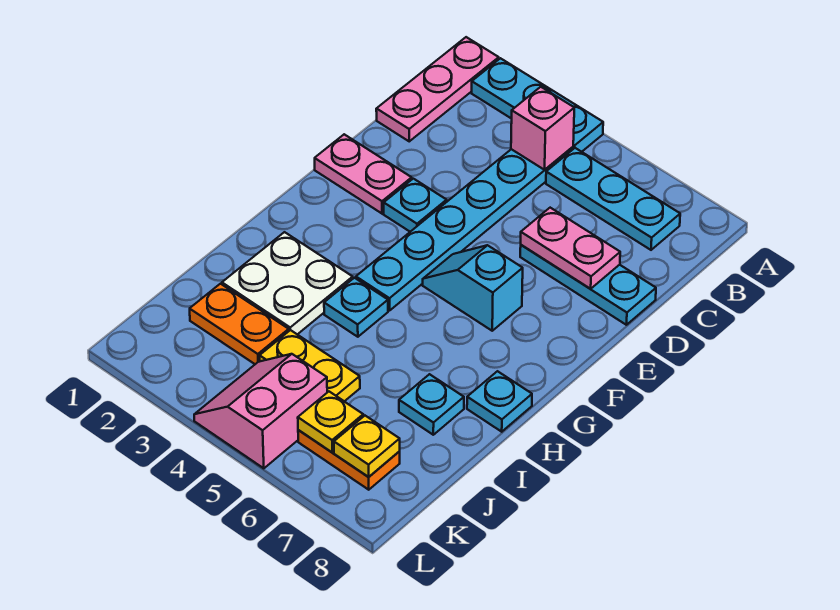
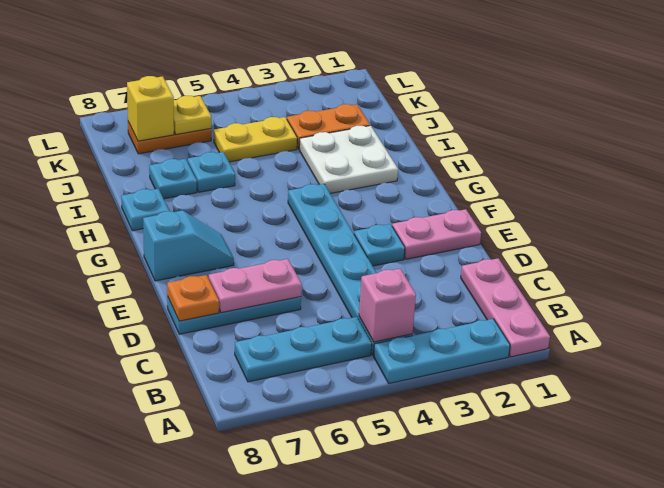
none -> orange 1x1 plate [167,275,219,321]
cyan 1x2 slope [423,245,523,331] -> cyan 1x2 slope moved to [143,210,234,281]
cyan 1x1 plate [324,278,388,337] -> cyan 1x1 plate moved to [188,152,235,192]
pink 2x2 slope [194,354,327,468] -> none
yellow 1x1 plate [334,416,400,477] -> yellow 1x1 brick [127,76,174,141]

